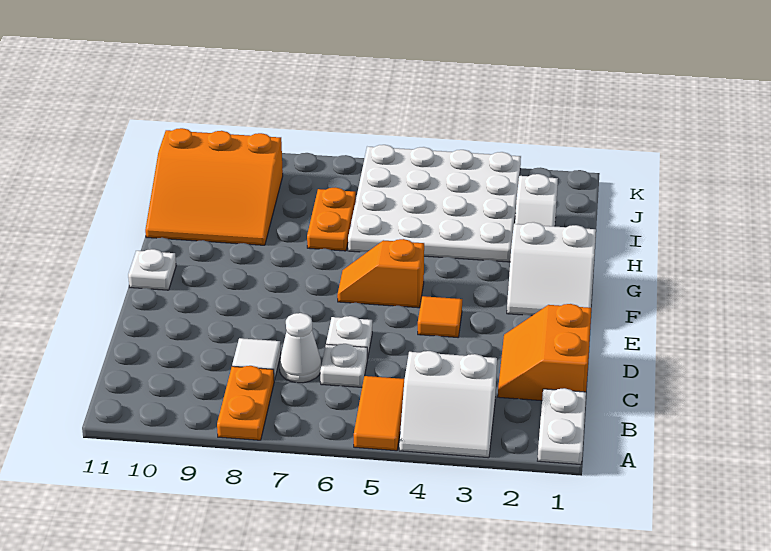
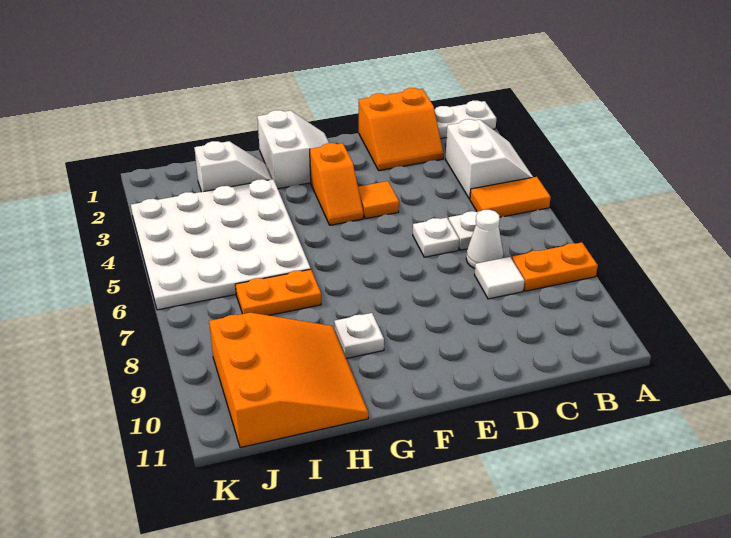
orange 1x2 slope [337,239,424,308] -> orange 1x2 slope moved to [310,143,363,225]
white 1x1 plate [128,249,176,290] -> white 1x1 plate moved to [334,313,384,358]

